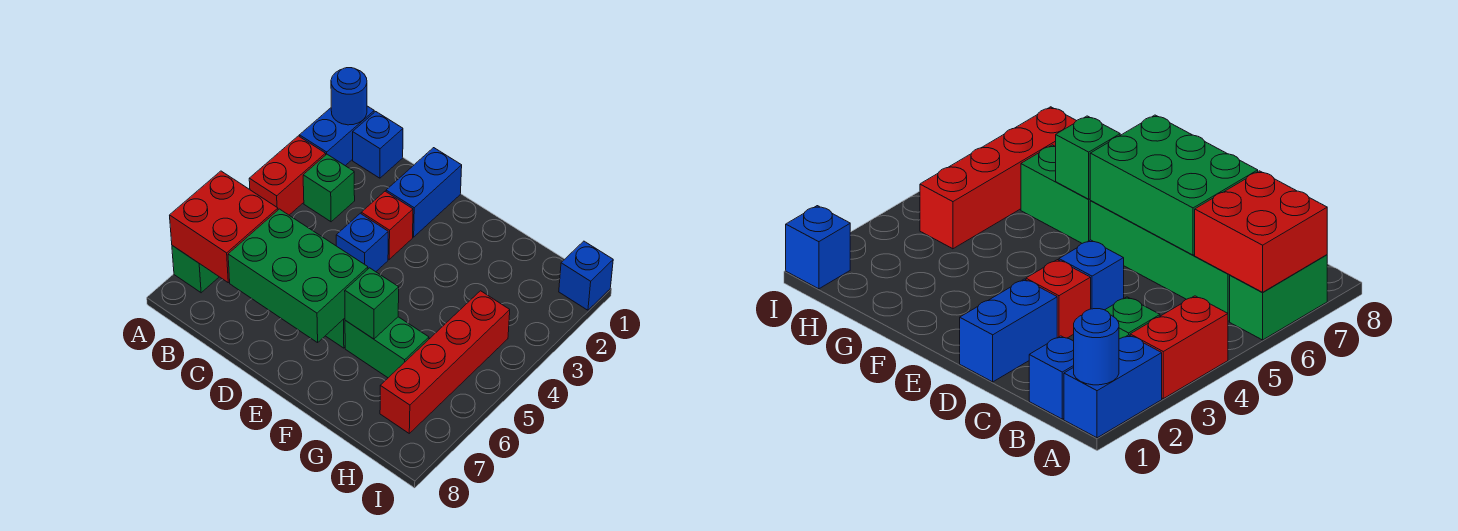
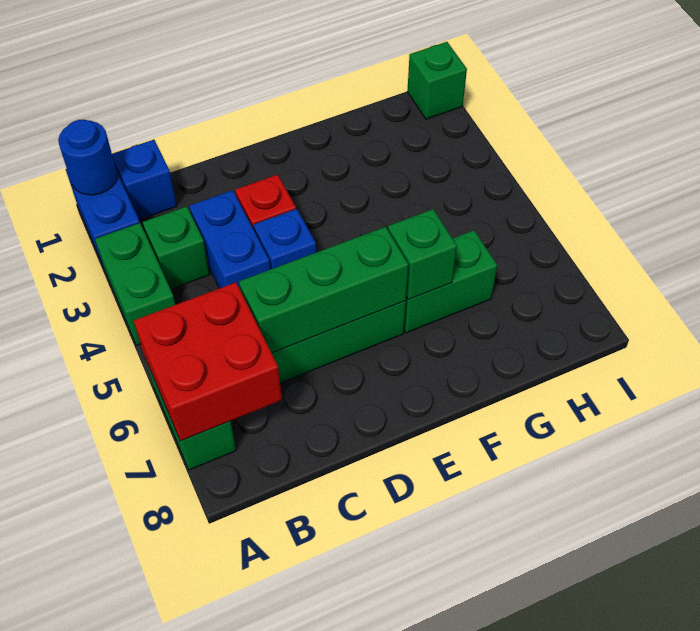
red 1x2 brick [249,136,326,215] -> green 1x2 brick [95,223,176,345]
green 2x3 brick [228,209,368,343] -> green 1x3 brick [239,227,409,353]
blue 1x2 brick [386,148,462,237] -> blue 1x2 brick moved to [190,190,270,289]
red 1x4 brick [380,291,510,433] -> none
blue 1x1 brick [559,241,613,310] -> green 1x1 brick [407,42,467,119]

